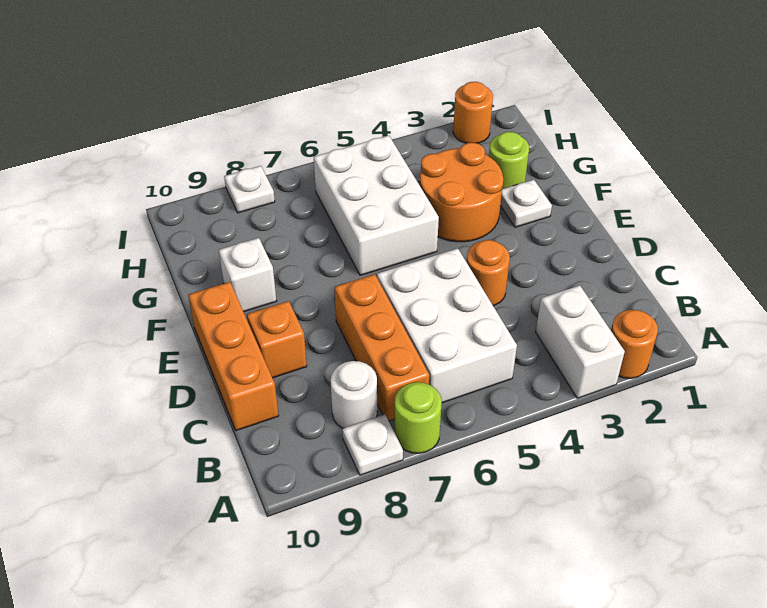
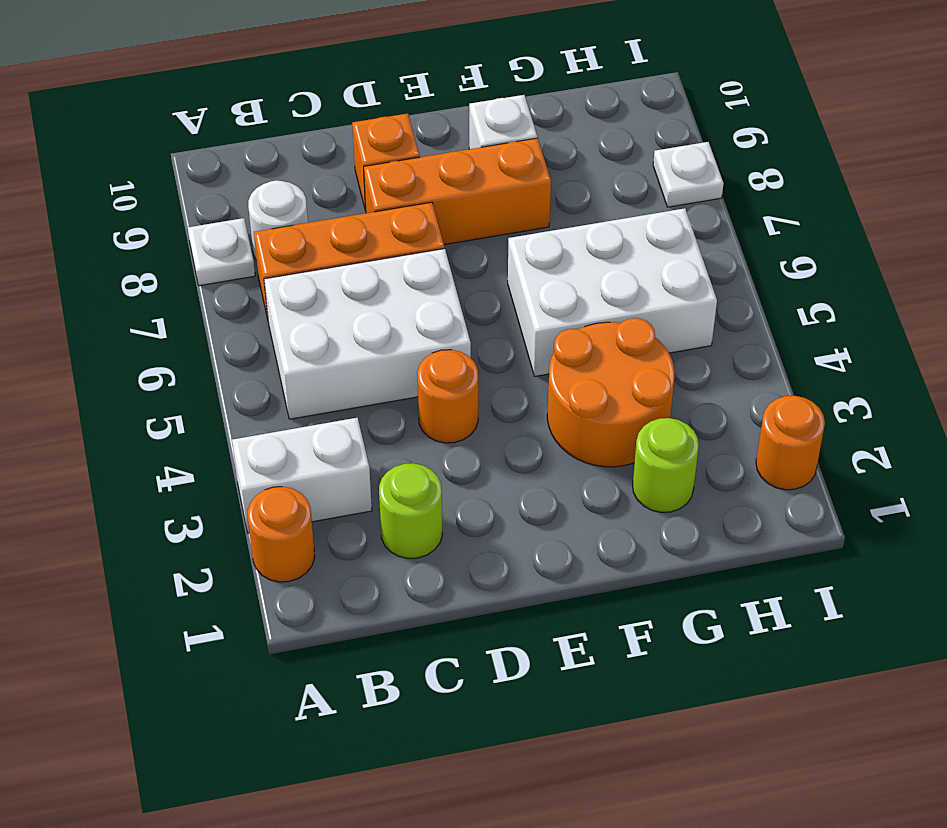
lime 1x1 round brick [394,382,442,453] -> lime 1x1 round brick moved to [379,463,442,559]
orange 1x3 brick [188,282,279,431] -> orange 1x3 brick moved to [364,138,551,245]
white 1x1 plate [500,180,552,227] -> none

